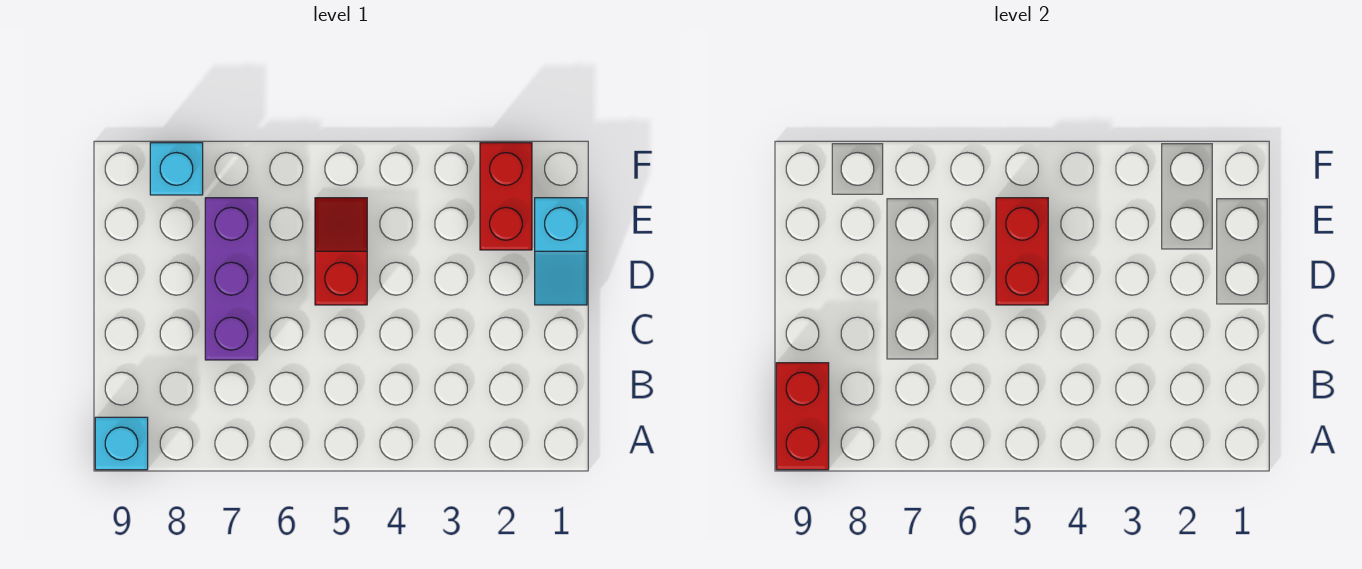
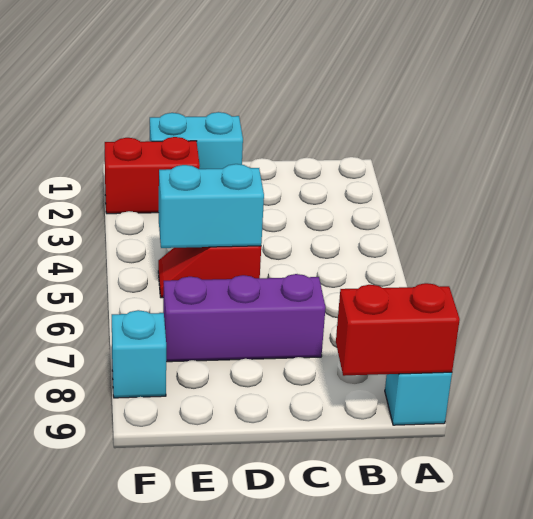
cyan 1x2 slope [535,198,587,305] -> cyan 1x2 brick [150,112,243,169]
red 1x2 brick [996,198,1048,305] -> cyan 1x2 brick [159,164,264,248]

